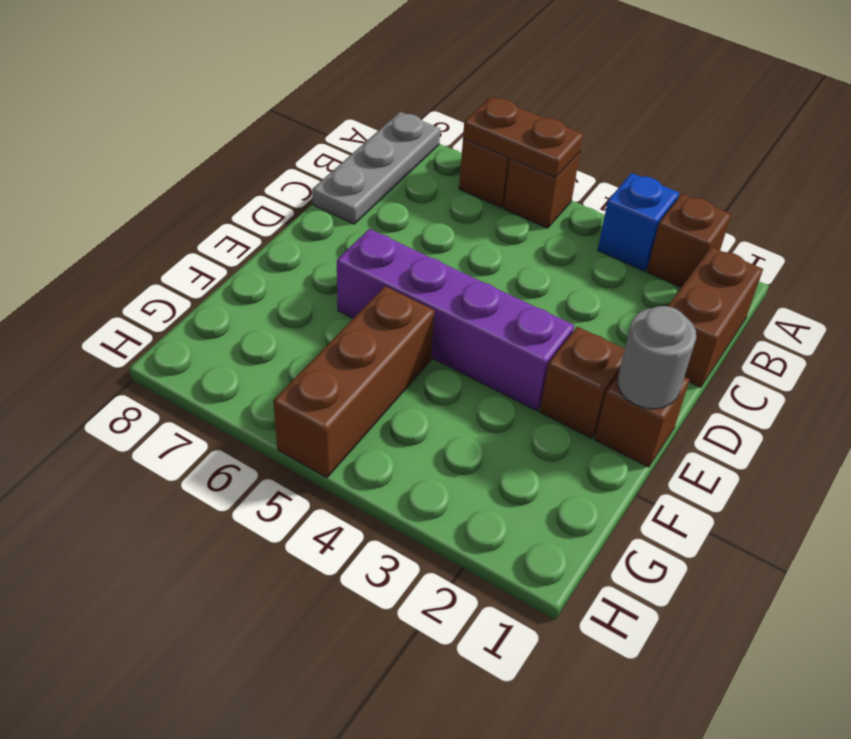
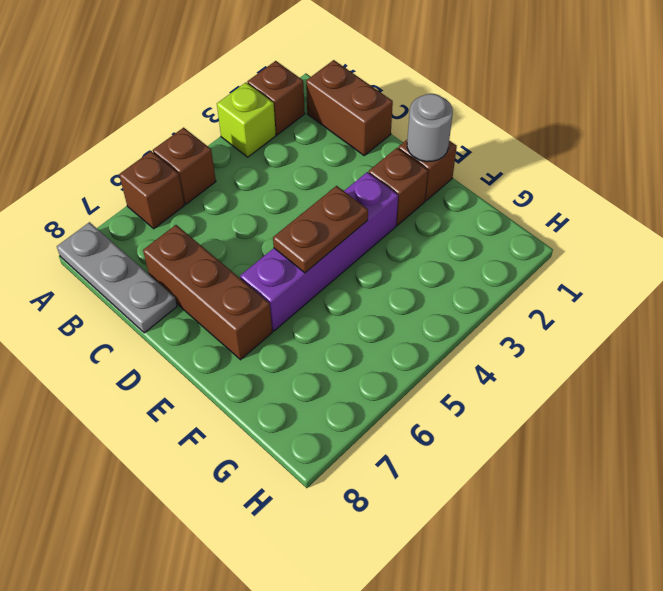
blue 1x1 brick [598,173,679,271] -> lime 1x1 brick [217,83,276,157]
brown 1x2 plate [463,96,583,178] -> brown 1x2 plate moved to [273,186,368,273]
brown 1x3 brick [273,286,434,478] -> brown 1x3 brick moved to [143,225,272,360]

